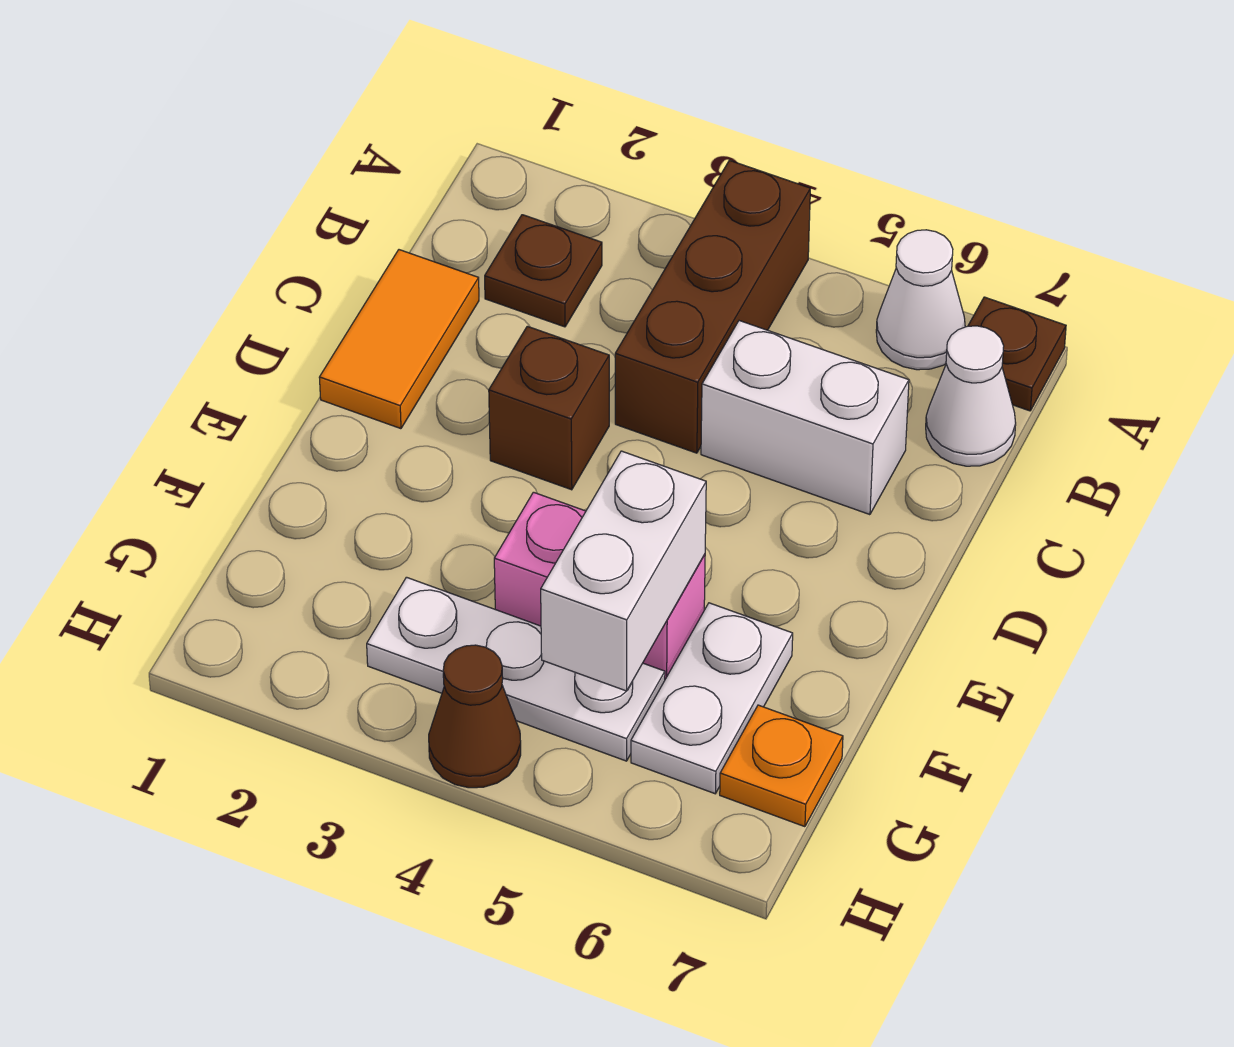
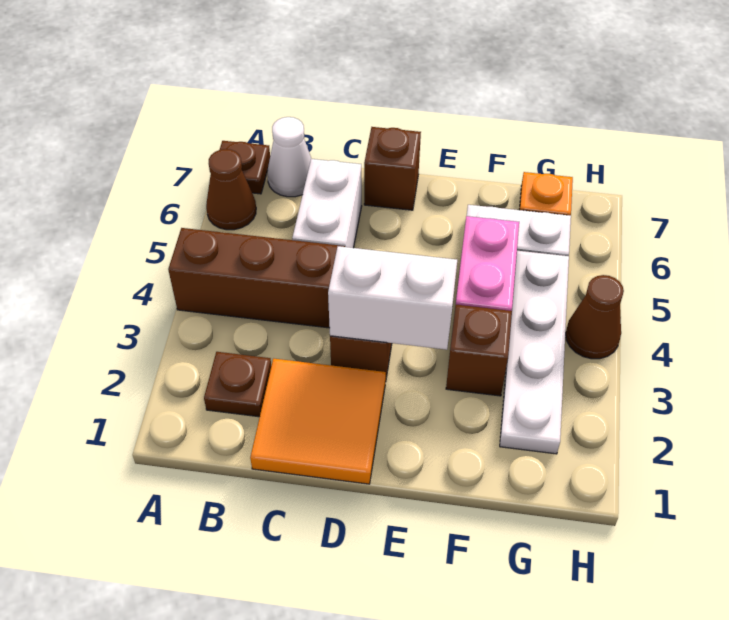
white 1x1 cone [876,230,965,370] -> brown 1x1 cone [206,149,256,230]
orange 1x2 tile [319,250,479,429] -> orange 2x2 tile [250,359,386,484]
none -> brown 1x1 brick [364,127,421,210]
none -> brown 1x1 brick [446,305,512,396]
white 1x2 brick [541,451,706,691] -> white 1x2 brick moved to [328,246,457,350]
white 1x3 plate [367,577,665,761] -> white 1x4 plate [500,251,569,454]

